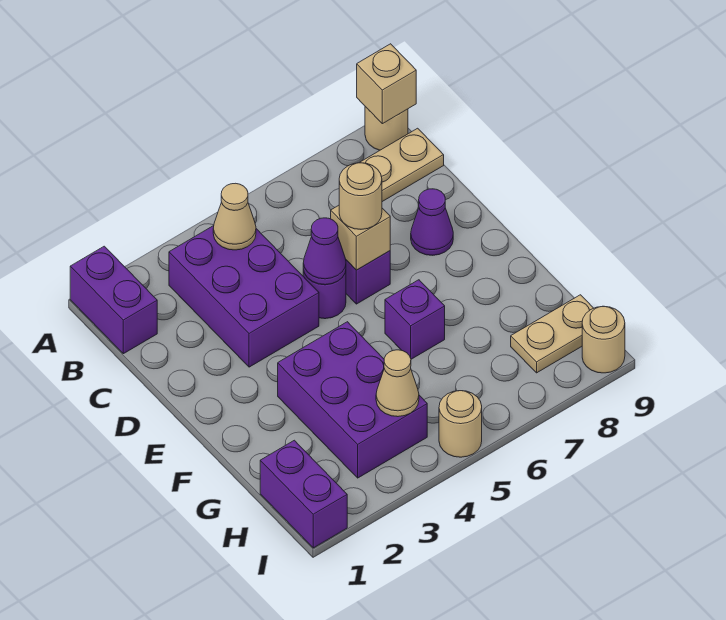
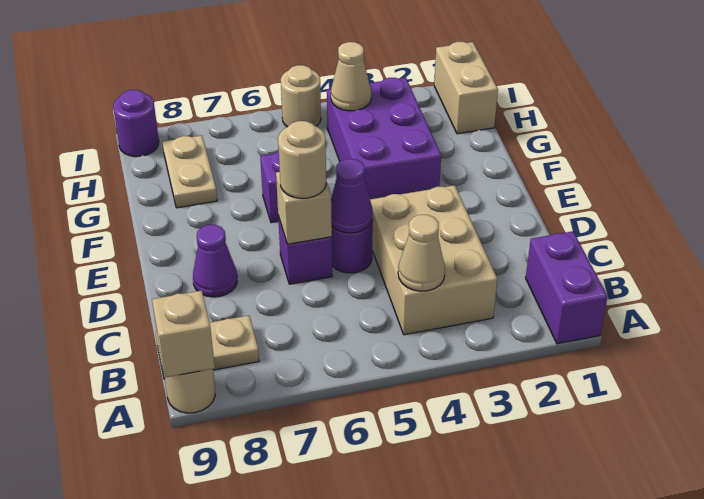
purple 2x3 brick [169,226,319,367] -> tan 2x3 brick [370,185,497,335]
purple 1x2 brick [260,440,347,548] -> tan 1x2 brick [434,42,498,134]
tan 1x2 plate [511,295,594,373] -> tan 1x2 plate turned to [162,135,217,208]
tan 1x1 round brick [582,306,625,373] -> purple 1x1 round brick [113,90,159,157]

